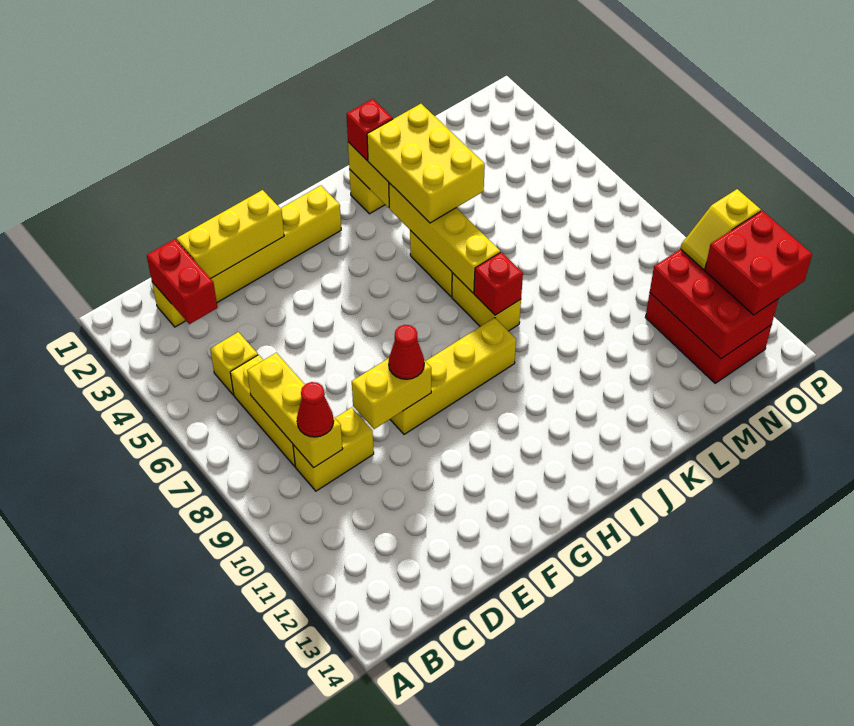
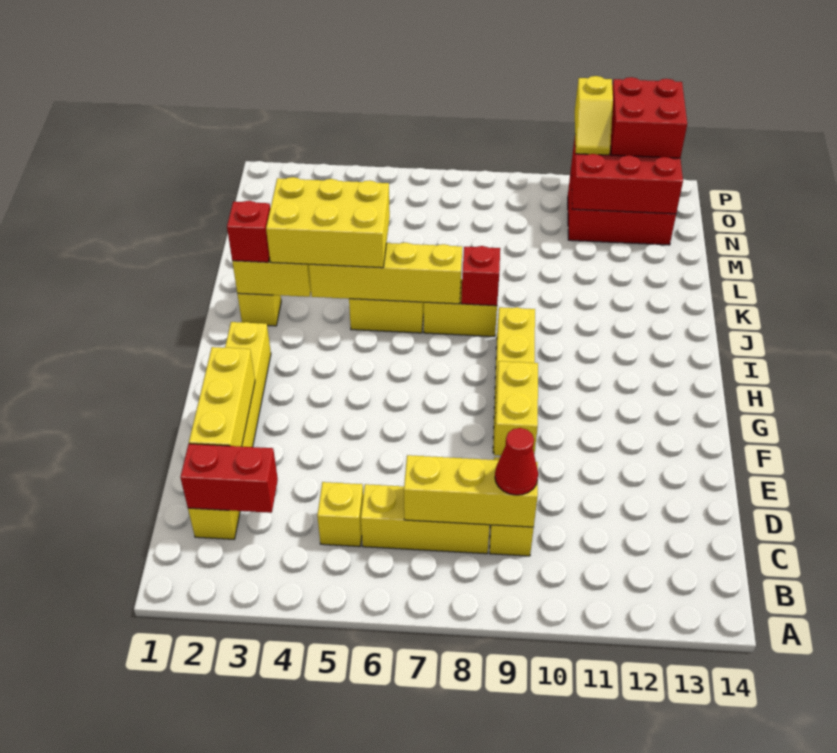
red 1x1 cone [389,325,424,379] -> none

